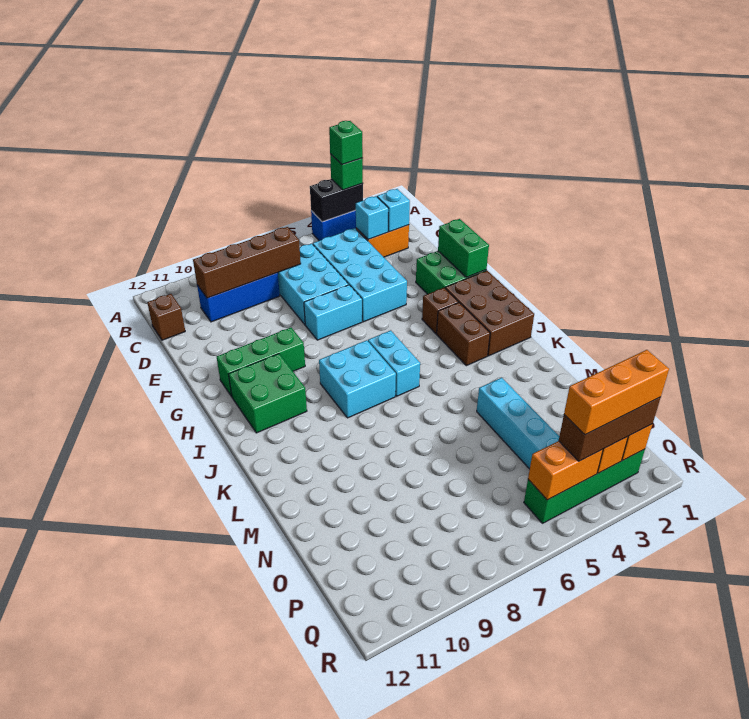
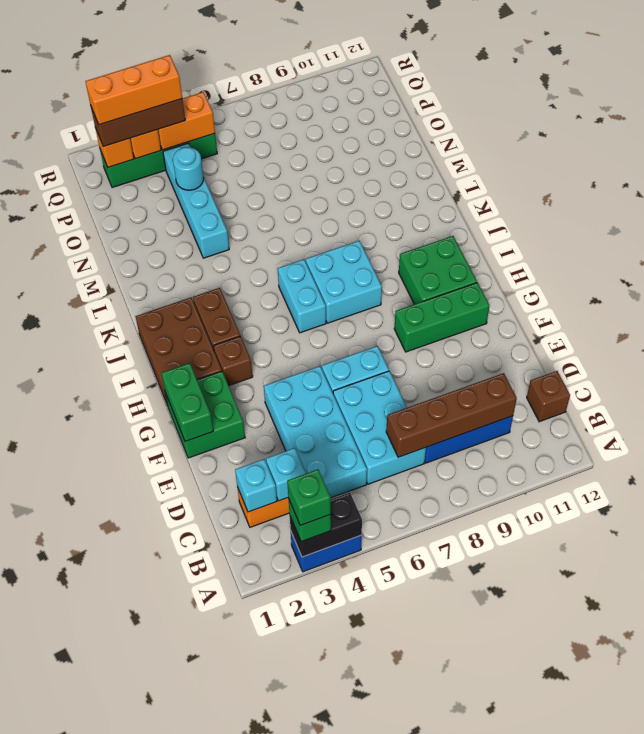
none -> cyan 1x1 round brick [173,147,204,190]

